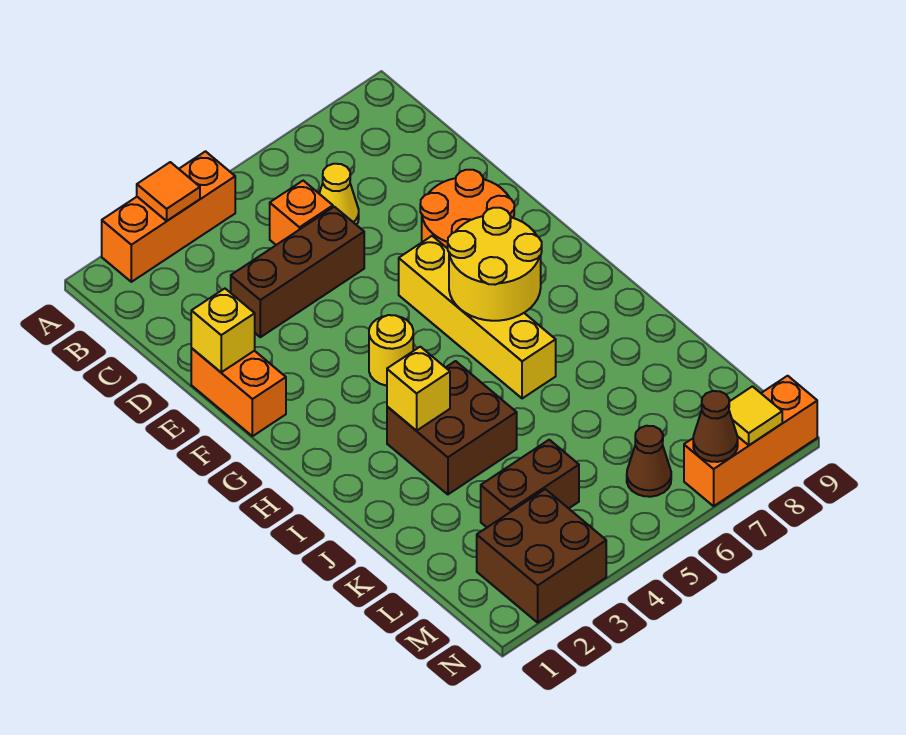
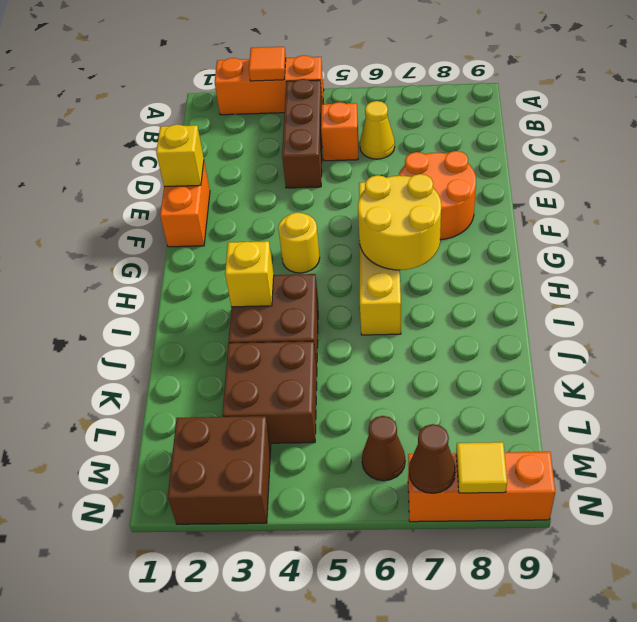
brown 1x3 brick [231,207,364,337] -> brown 1x3 brick turned to [282,79,322,188]
brown 1x2 brick [481,440,579,527] -> brown 2x2 brick [222,341,317,443]

